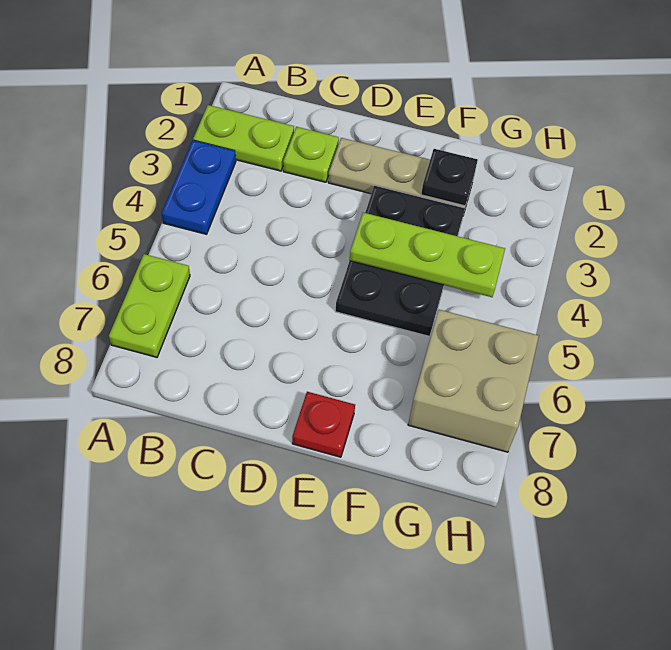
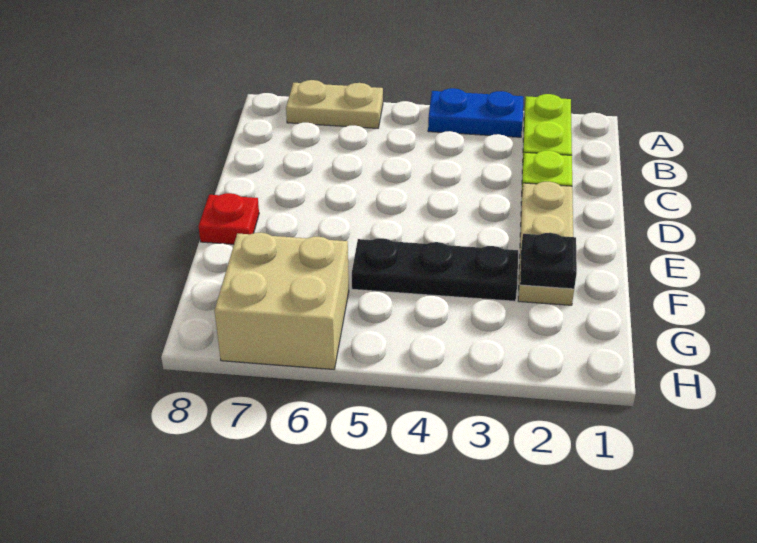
lime 1x2 plate [109,254,190,357] -> tan 1x2 plate [286,80,383,128]
black 2x3 plate [335,186,465,336] -> black 1x3 plate [352,238,518,301]
lime 1x3 plate [350,213,505,297] -> none

